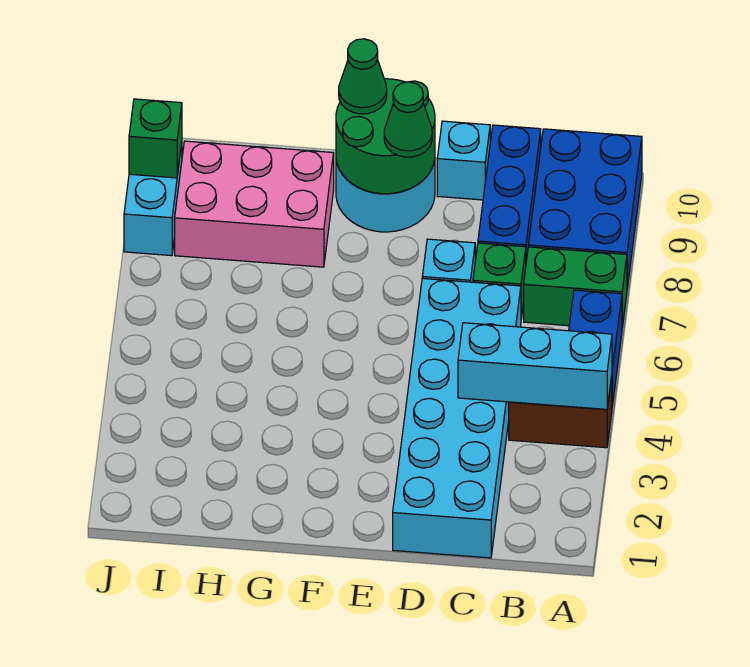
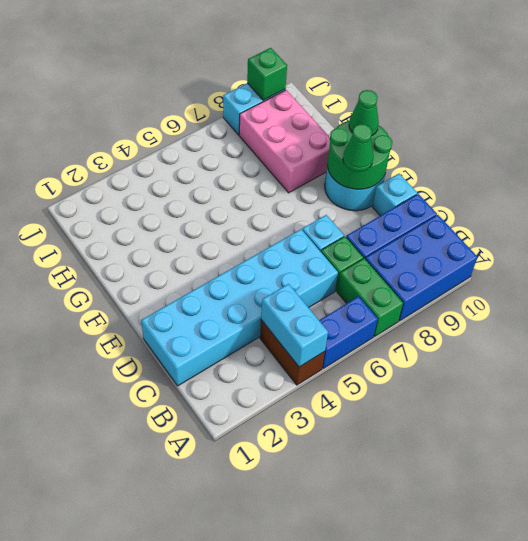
cyan 1x3 brick [458,323,612,409] -> cyan 1x2 brick [261,284,328,367]

